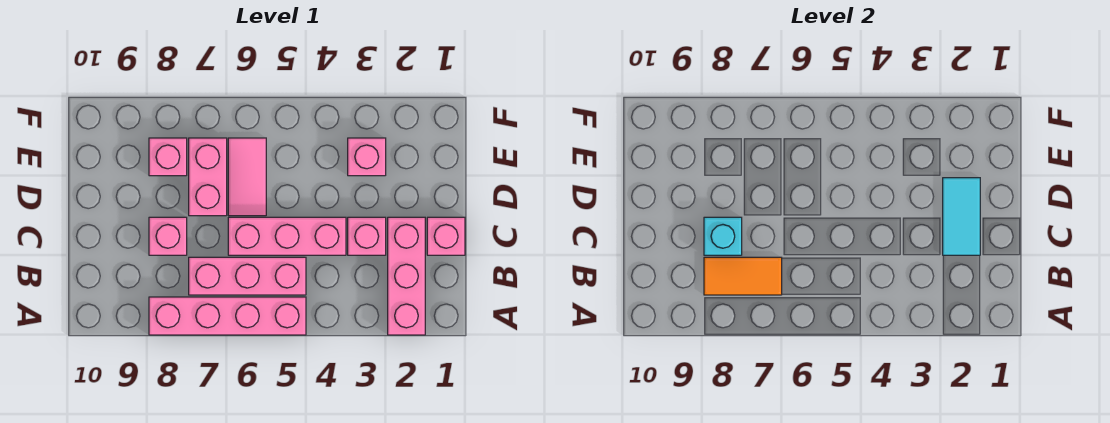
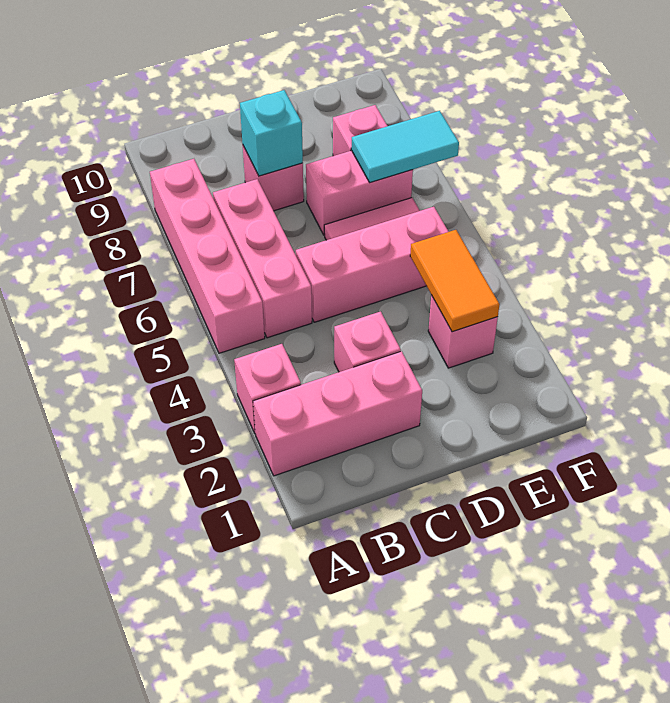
orange 1x2 tile [704,257,782,295] -> orange 1x2 tile moved to [410,230,500,332]
pink 1x1 brick [427,217,465,255] -> pink 1x1 brick moved to [234,344,301,433]
cyan 1x2 tile [943,178,980,255] -> cyan 1x2 tile moved to [351,111,459,182]
pink 1x3 brick [228,217,346,255] -> pink 1x3 brick turned to [296,207,449,322]

